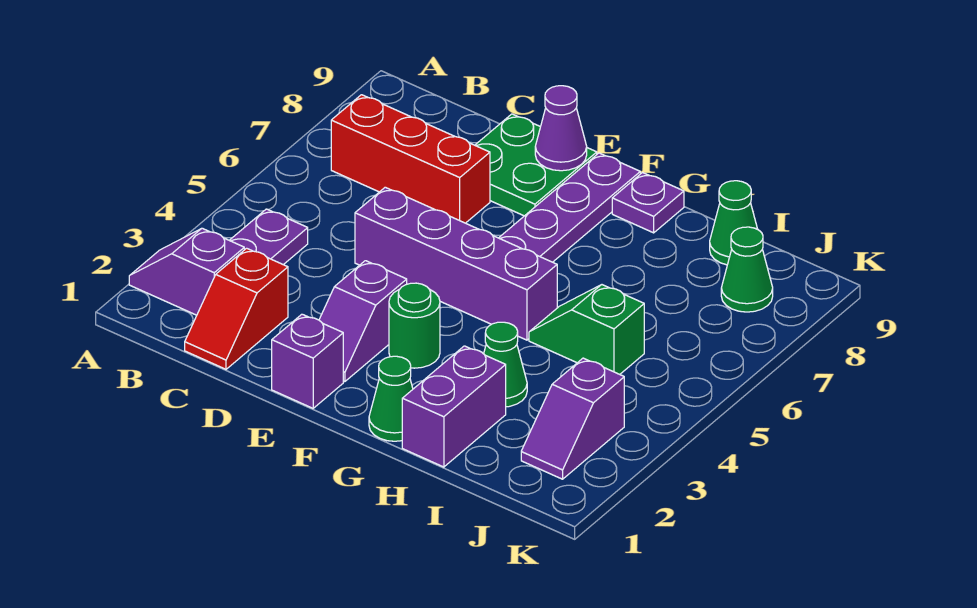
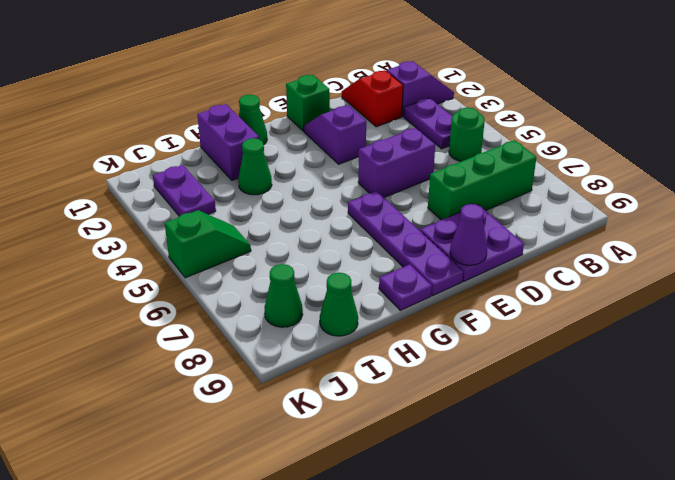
red 1x3 brick [331,95,490,223] -> green 1x3 brick [428,140,536,220]
purple 1x4 brick [355,187,557,340] -> purple 1x2 brick [358,128,435,197]
green 2x2 plate [475,114,597,216] -> purple 2x2 plate [420,205,524,281]
purple 1x1 brick [272,314,343,408] -> green 1x1 brick [286,75,330,131]
green 1x1 round brick [389,283,440,368] -> green 1x1 round brick moved to [449,108,485,162]
green 1x2 slope [529,285,644,374] -> green 1x2 slope moved to [165,210,251,278]
purple 1x2 slope [521,358,624,479] -> purple 1x2 plate [153,165,216,216]

